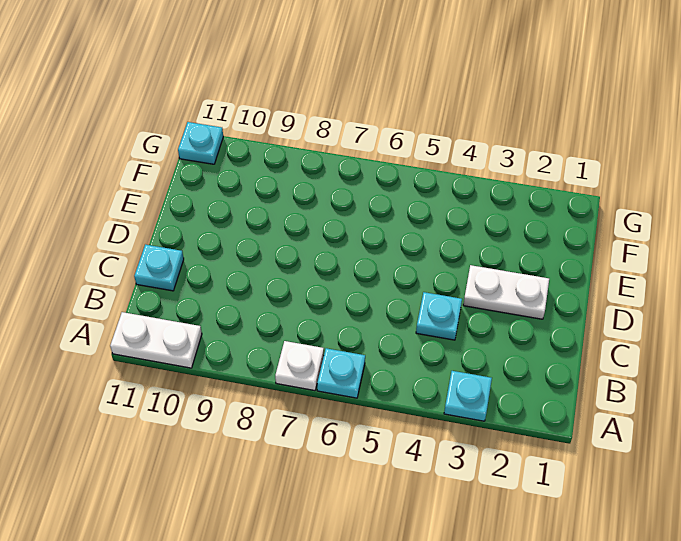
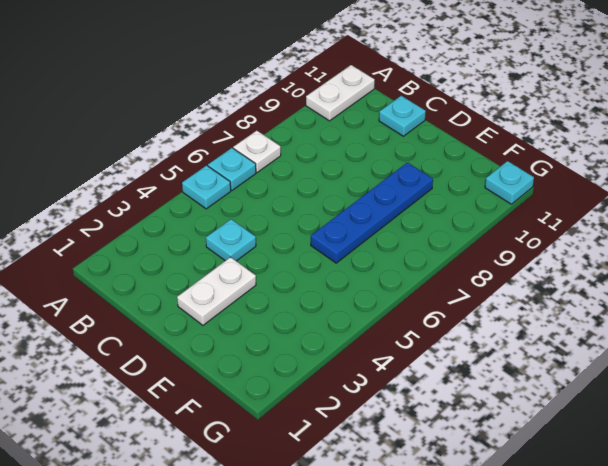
cyan 1x1 plate [444,371,492,421] -> cyan 1x1 plate moved to [182,165,231,209]
none -> blue 1x4 plate [311,163,433,263]

